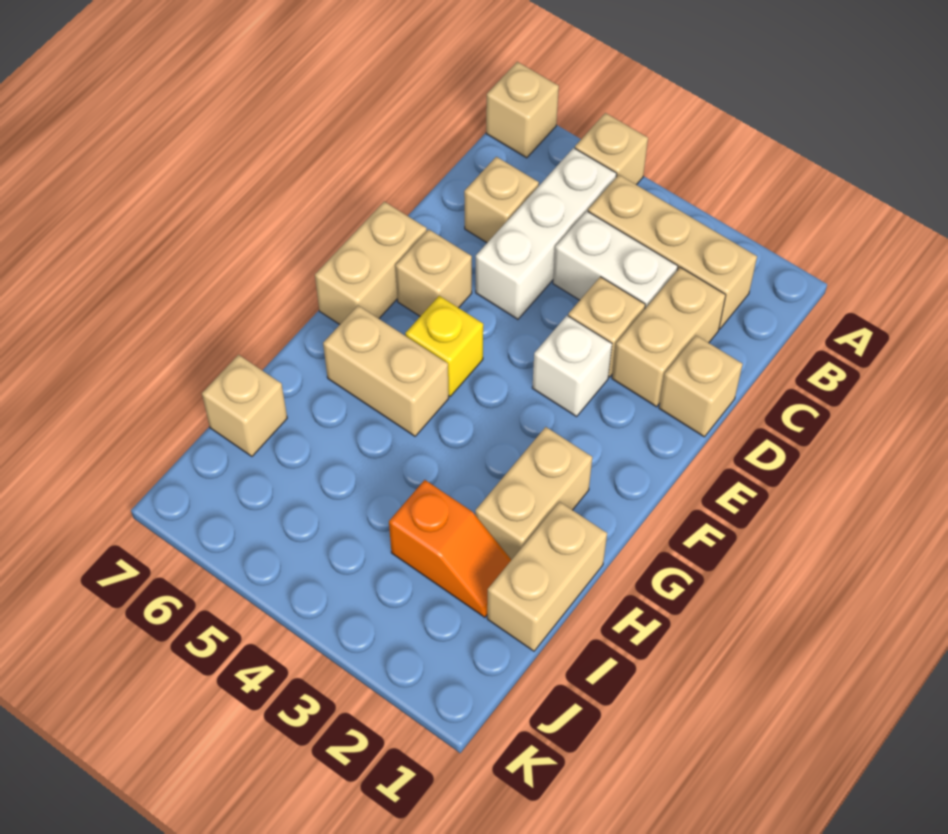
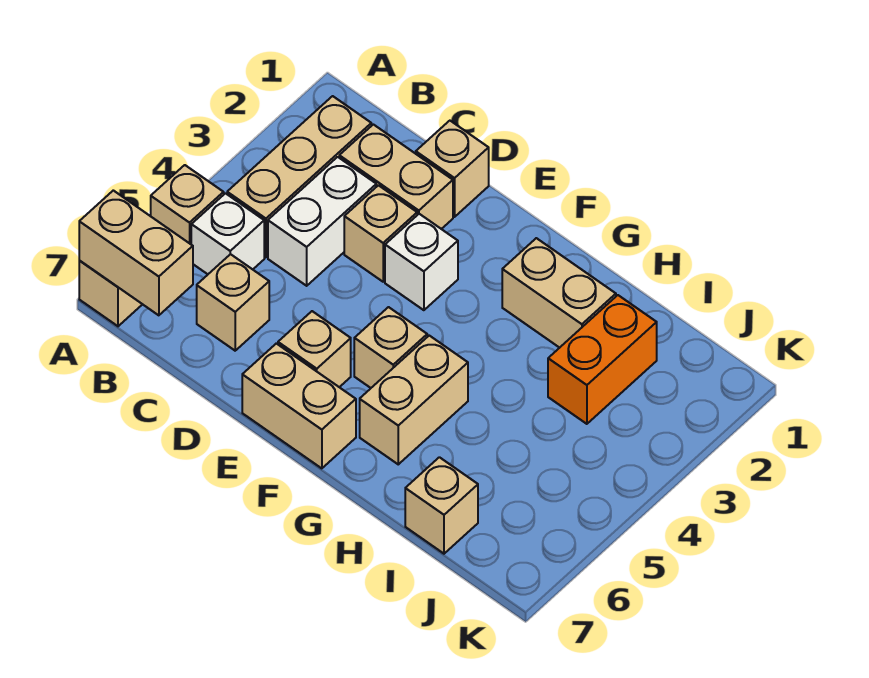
white 1x3 brick [476,148,617,319] -> white 1x1 brick [191,193,264,274]
yellow 1x1 brick [405,296,483,396] -> tan 1x1 brick [354,307,427,388]
tan 1x2 brick [487,502,607,651] -> tan 1x2 brick moved to [79,190,193,315]
orange 1x2 slope [389,480,511,617] -> orange 1x2 brick [548,295,657,424]

